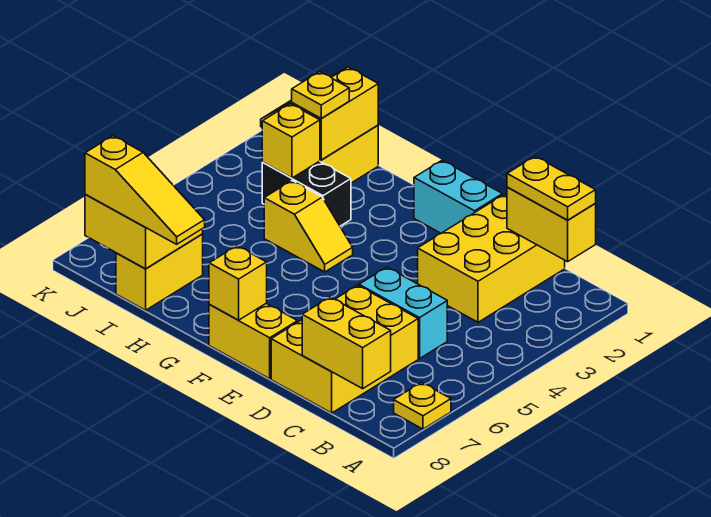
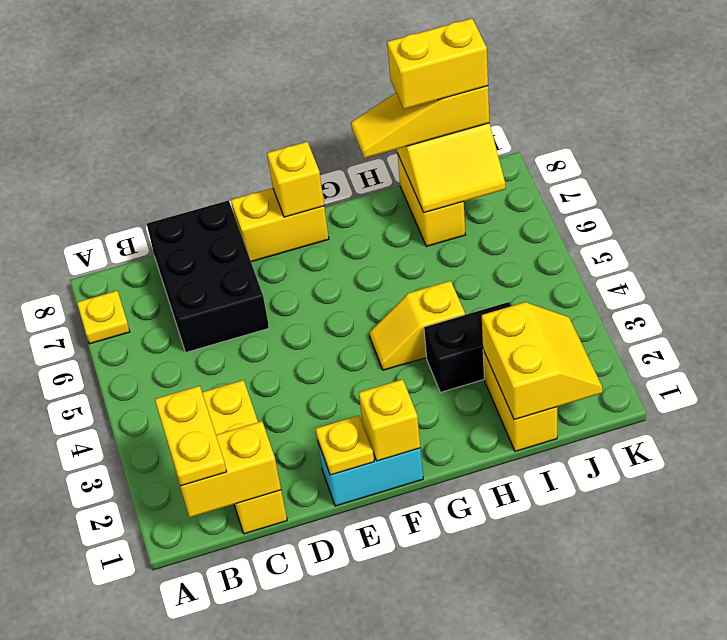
yellow 1x2 plate [507,156,596,220] -> yellow 1x2 plate turned to [155,386,227,486]
yellow 1x2 brick [302,297,391,389] -> yellow 1x2 brick moved to [387,18,488,109]
yellow 2x3 brick [418,195,565,322] -> yellow 1x3 brick [202,380,287,534]
cyan 1x2 brick [359,267,447,359] -> none
yellow 2x3 brick [271,285,418,413] -> black 2x3 brick [147,200,269,352]
yellow 1x1 plate [292,72,349,118] -> yellow 1x1 plate moved to [316,416,374,475]
yellow 1x1 brick [262,104,320,178] -> yellow 1x1 brick moved to [359,379,420,461]

